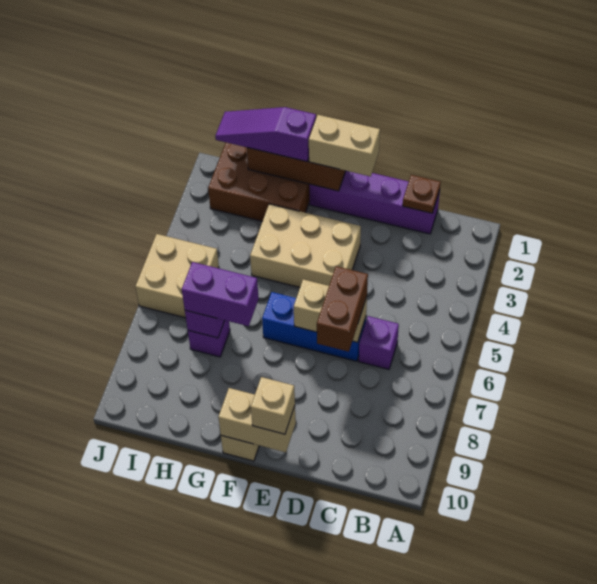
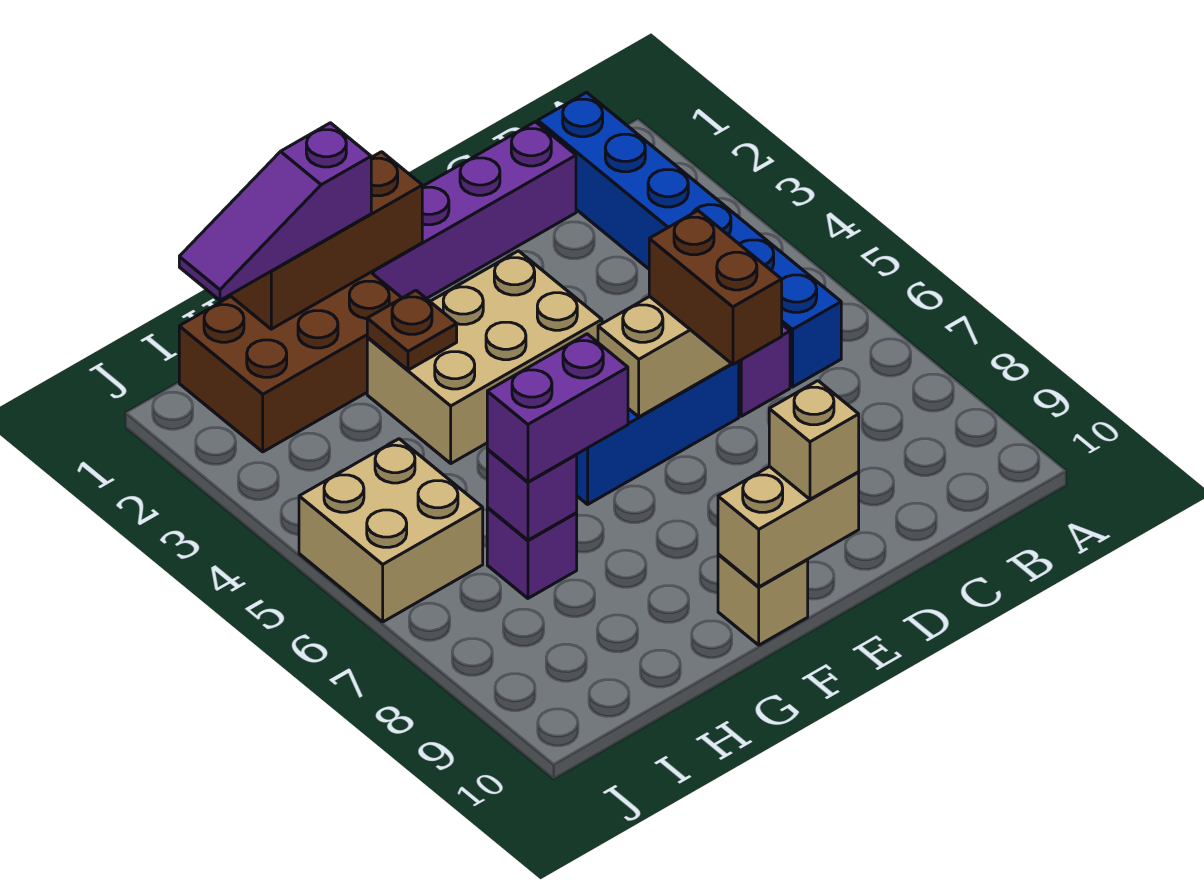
none -> blue 1x6 brick [538,92,841,387]
brown 1x1 plate [403,175,441,213] -> brown 1x1 plate moved to [367,290,457,370]
tan 1x2 brick [309,115,380,176] -> none

